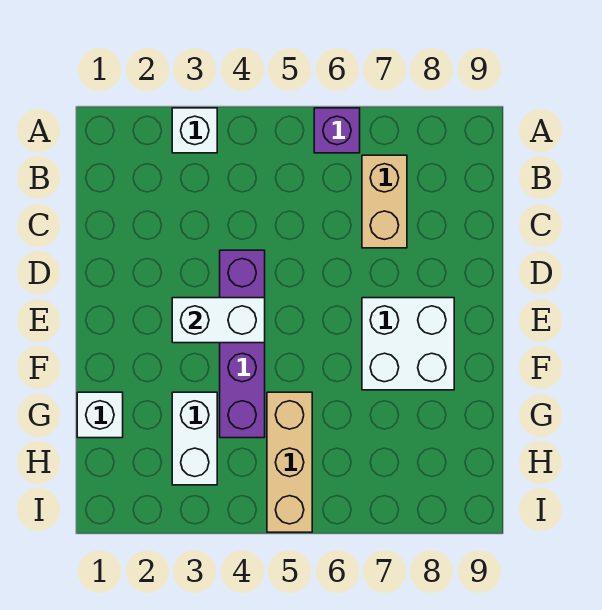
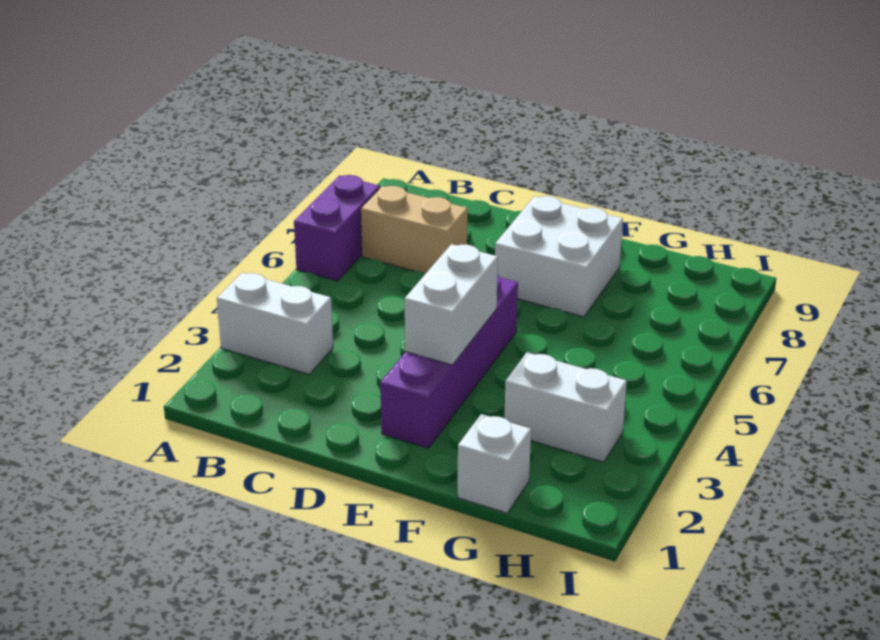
white 1x1 brick [172,108,217,153] -> white 1x2 brick [217,272,333,374]
purple 1x1 brick [314,108,360,153] -> purple 1x2 brick [294,175,380,281]
purple 1x4 brick [220,250,265,438] -> purple 1x4 brick turned to [380,274,518,448]
tan 1x3 brick [267,392,312,532] -> none

